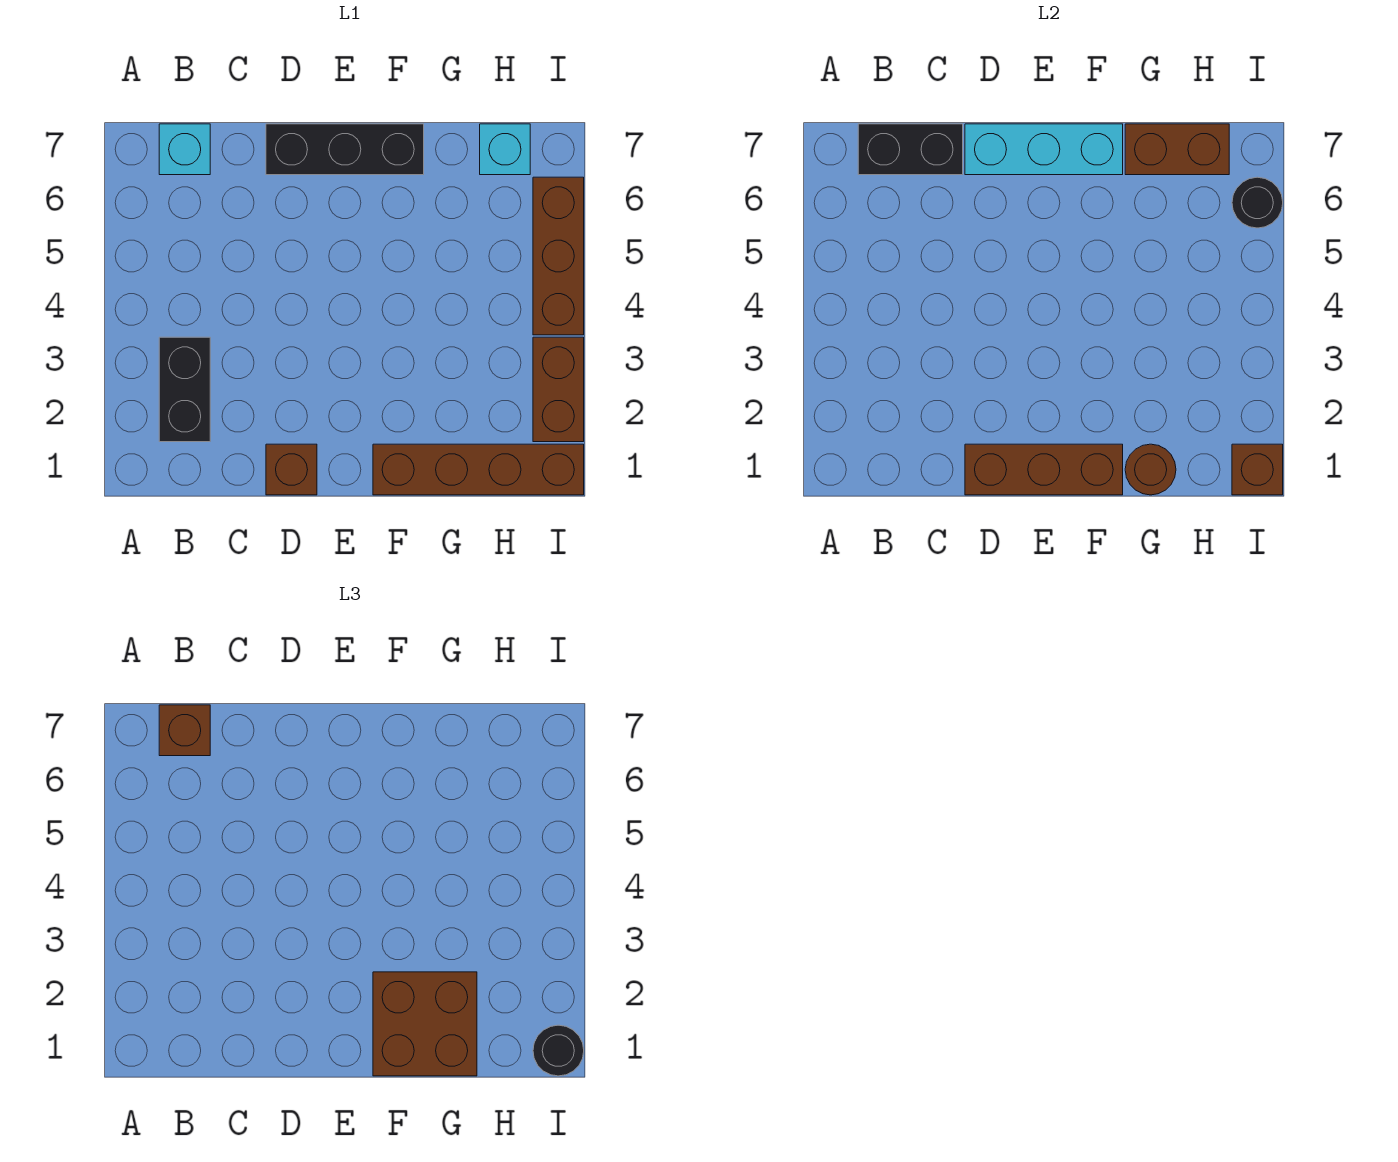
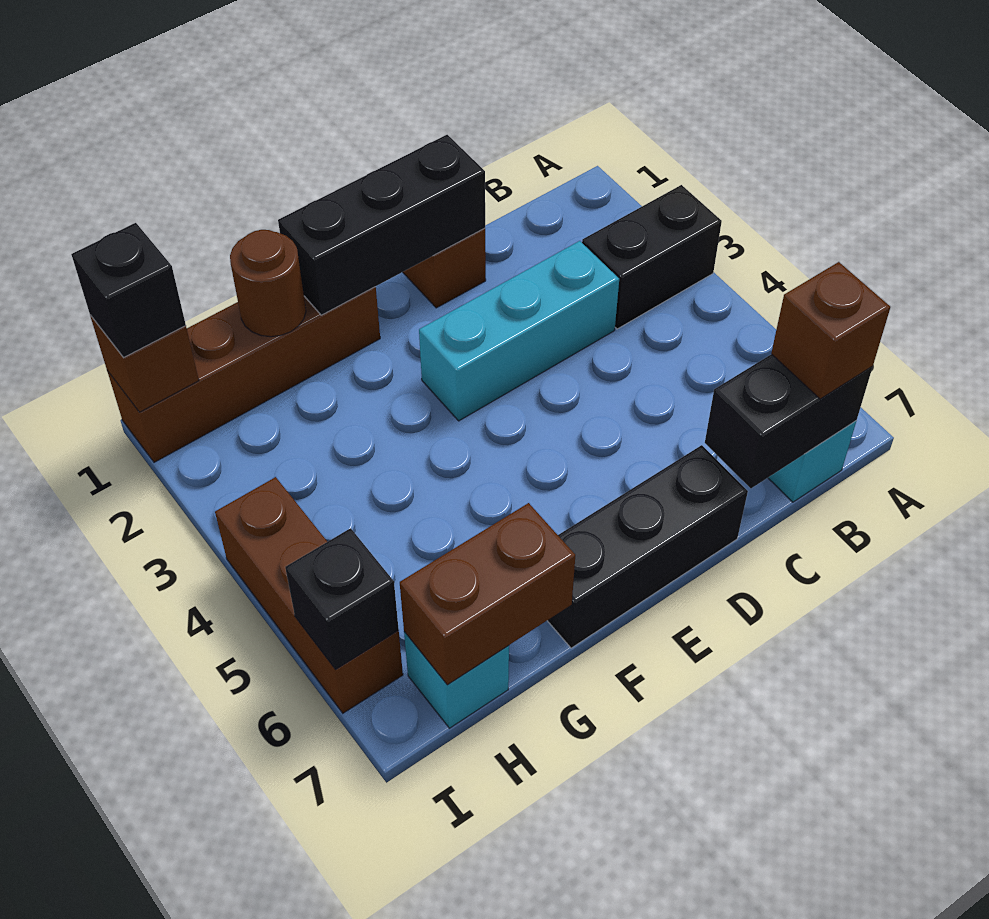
black 1x2 brick [159,337,210,442] -> black 1x2 brick turned to [582,185,722,329]
brown 1x3 brick [965,444,1123,495] -> black 1x3 brick [278,135,485,315]
cyan 1x3 brick [965,124,1123,175] -> cyan 1x3 brick moved to [419,241,619,421]
brown 2x2 brick [373,972,477,1076] -> none
black 1x1 round brick [533,1025,584,1076] -> black 1x1 brick [71,223,186,358]
brown 1x2 brick [533,337,584,442] -> none
black 1x1 round brick [1232,177,1283,228] -> black 1x1 brick [285,528,399,669]

